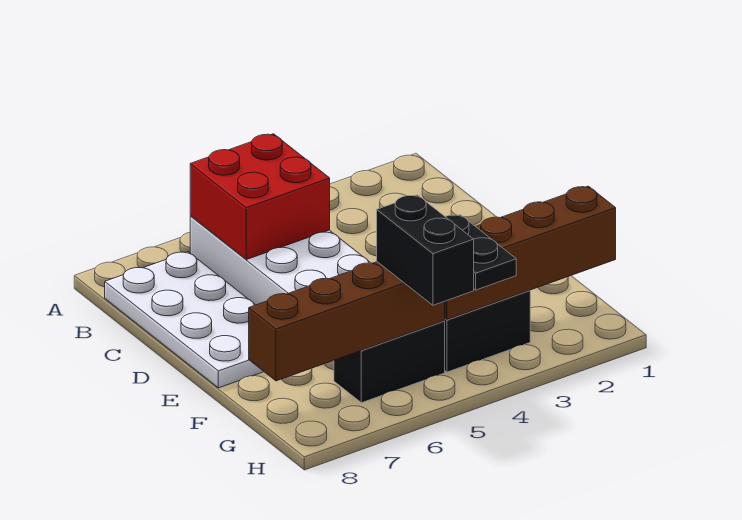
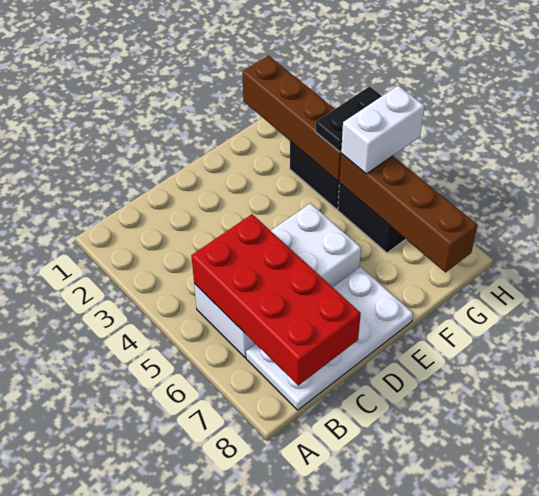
red 2x2 brick [190,134,330,260] -> red 2x4 brick [191,214,361,385]
black 1x2 brick [377,195,474,305] -> white 1x2 brick [341,86,424,174]

